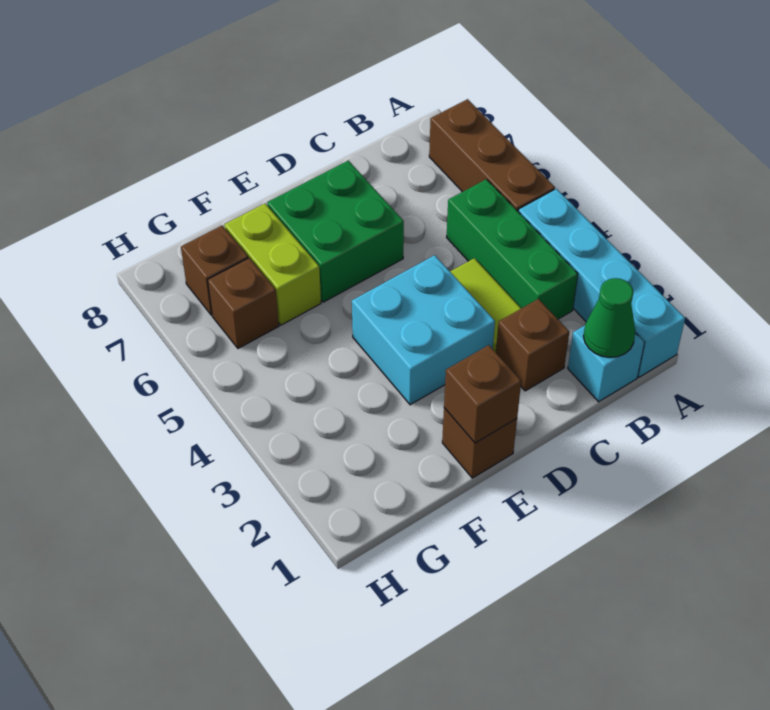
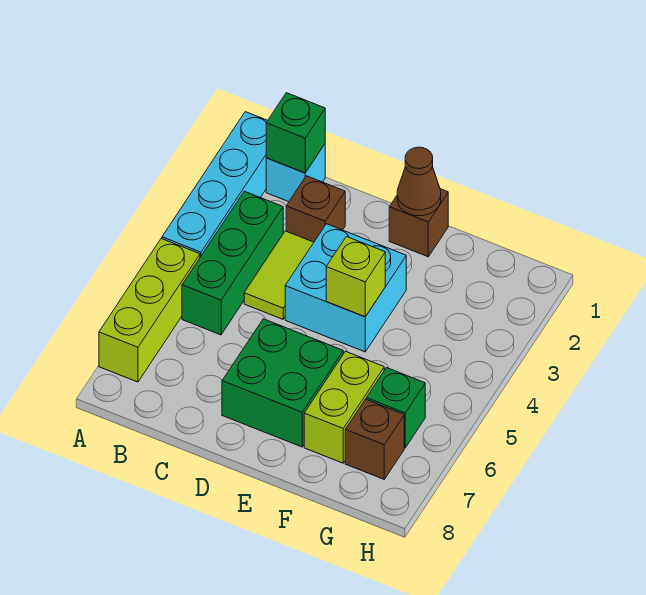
brown 1x3 brick [429,99,555,211] -> lime 1x3 brick [99,239,200,382]
green 1x1 cone [583,278,635,357] -> green 1x1 brick [266,93,325,173]
brown 1x1 brick [444,345,521,443] -> brown 1x1 cone [397,147,441,216]
none -> lime 1x1 brick [326,237,385,317]
brown 1x1 brick [208,258,279,348] -> green 1x1 brick [366,368,425,448]

